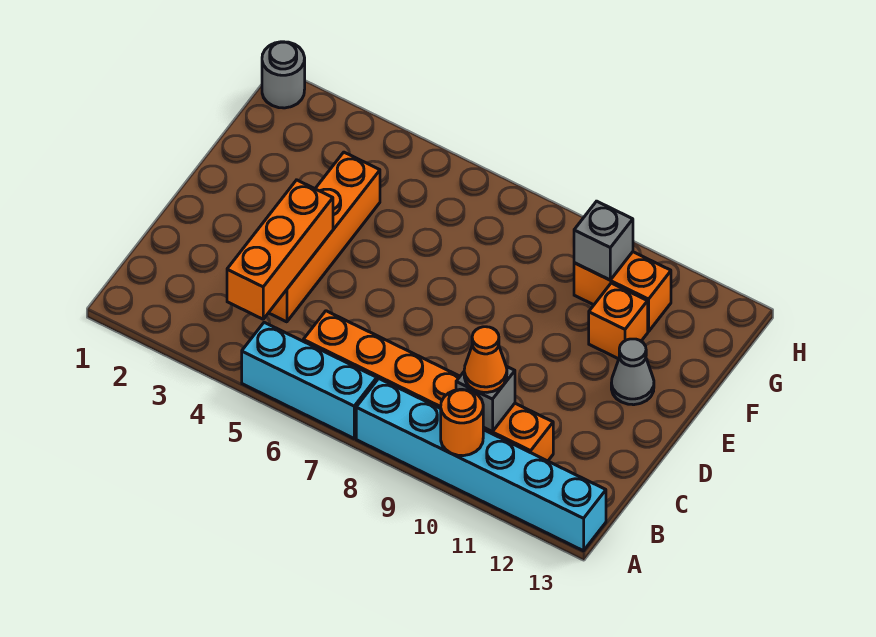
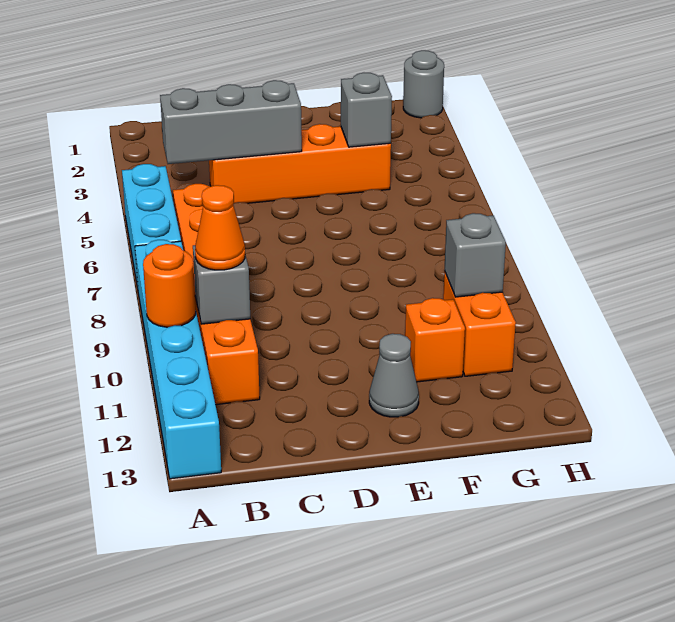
orange 1x3 brick [227,180,333,319] -> grey 1x3 brick [160,80,302,164]
none -> grey 1x1 brick [341,73,392,147]

